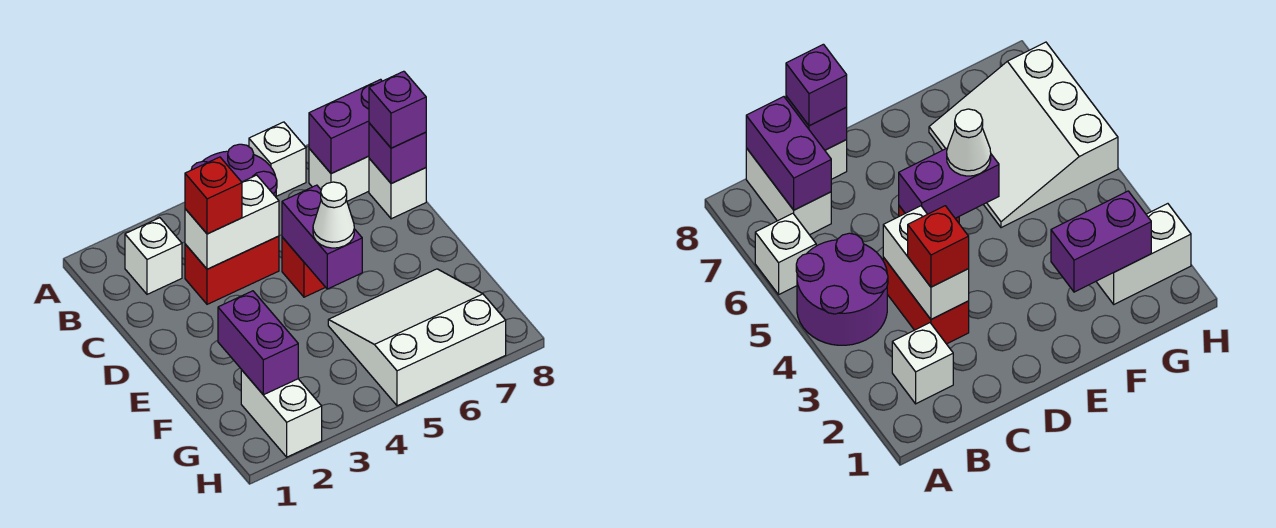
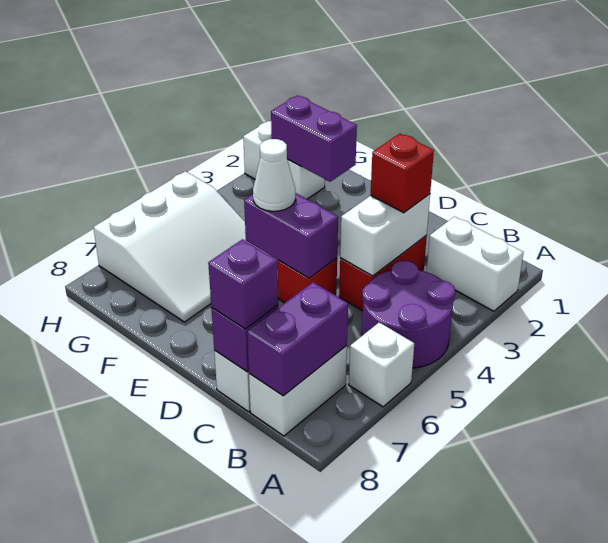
white 1x1 brick [125,218,182,294] -> white 1x2 brick [427,217,524,311]

